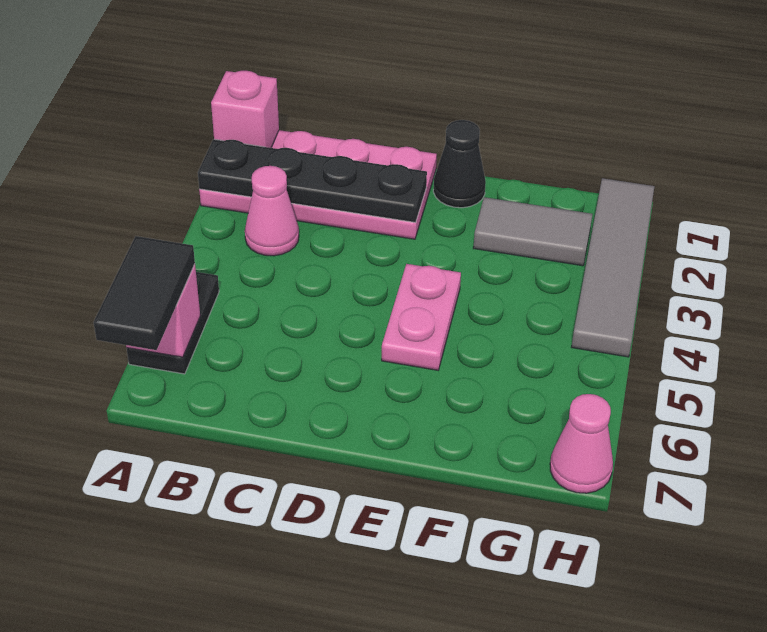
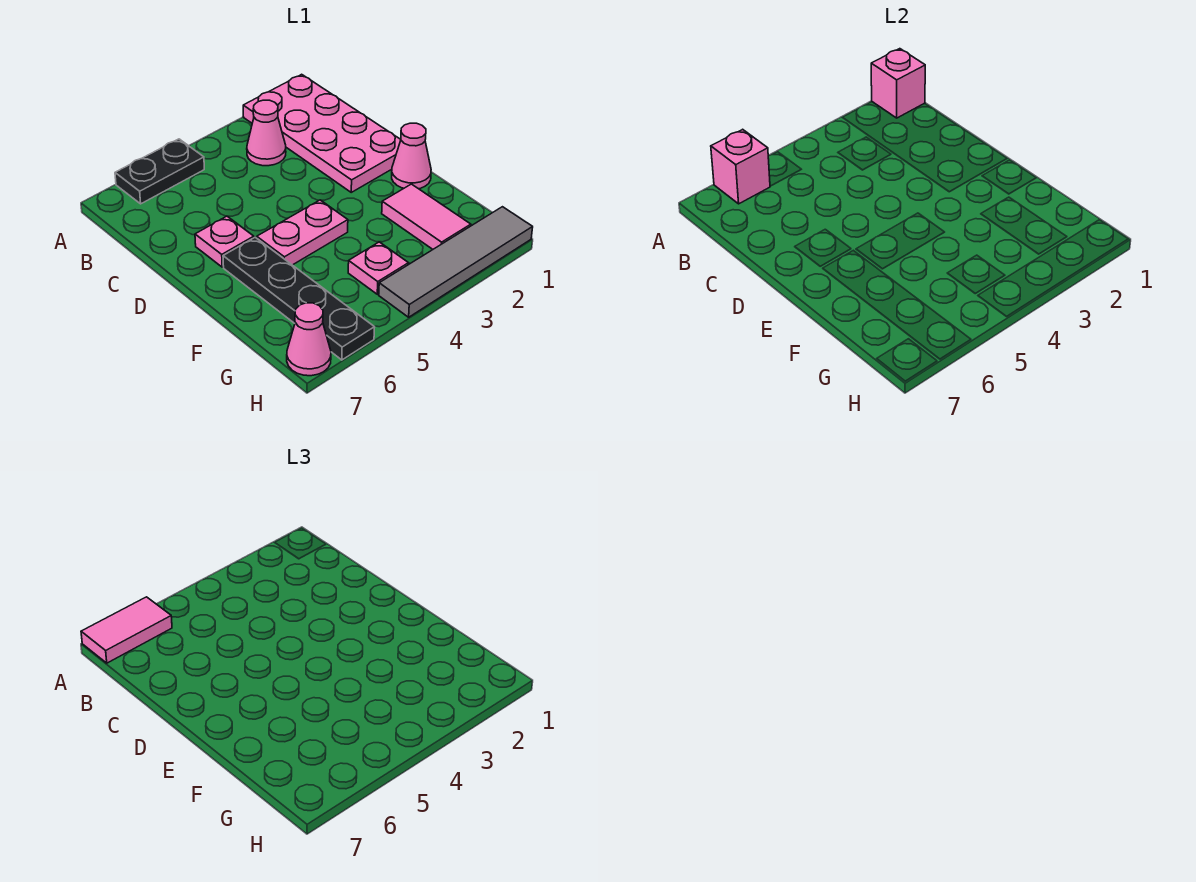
black 1x4 plate [198,139,427,223] -> black 1x4 plate moved to [223,237,375,360]
black 1x2 tile [93,236,195,350] -> pink 1x2 tile [81,597,172,663]
none -> pink 1x1 plate [195,216,254,267]
black 1x1 cone [433,120,486,208] -> pink 1x1 cone [392,123,431,189]
grey 1x2 tile [473,197,592,266] -> pink 1x2 tile [382,184,471,249]
none -> pink 1x1 plate [348,242,409,294]

